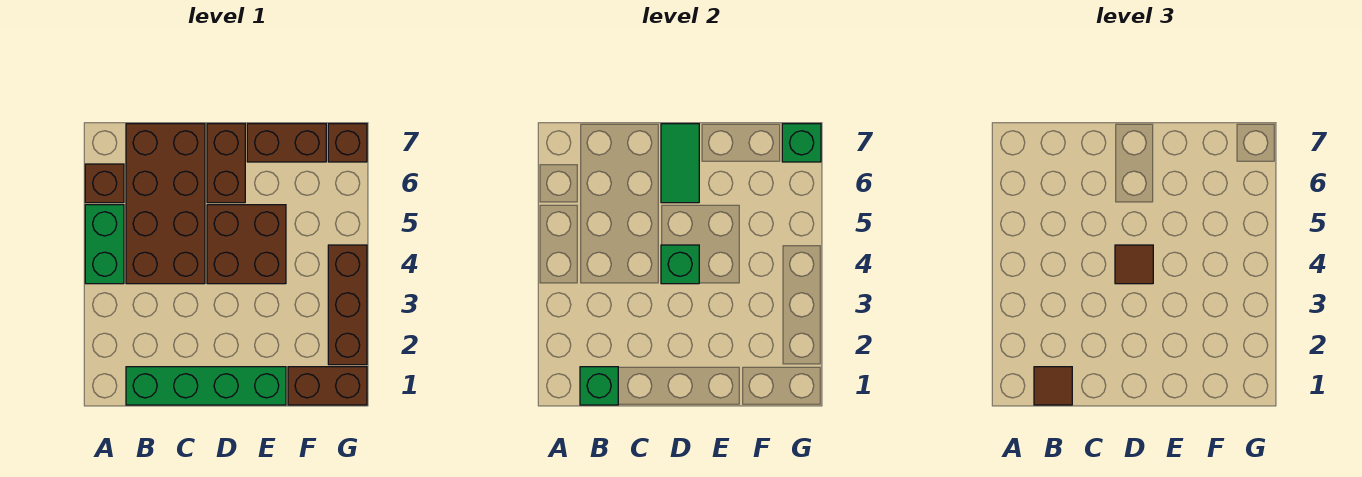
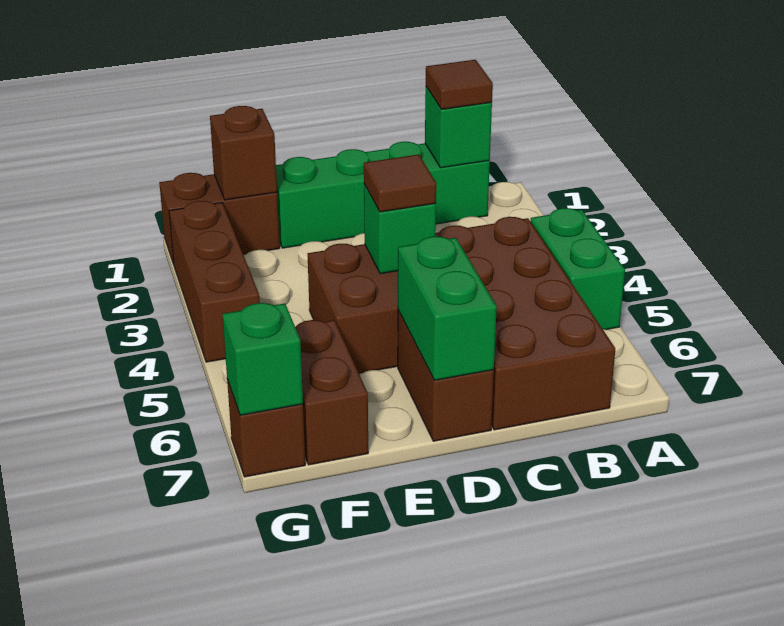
brown 1x1 brick [85,164,124,203] -> brown 1x1 brick moved to [210,106,277,200]
green 1x2 tile [661,124,699,203] -> green 1x2 brick [398,236,497,380]
brown 1x2 brick [247,124,326,162] -> brown 1x2 brick turned to [295,320,368,465]

